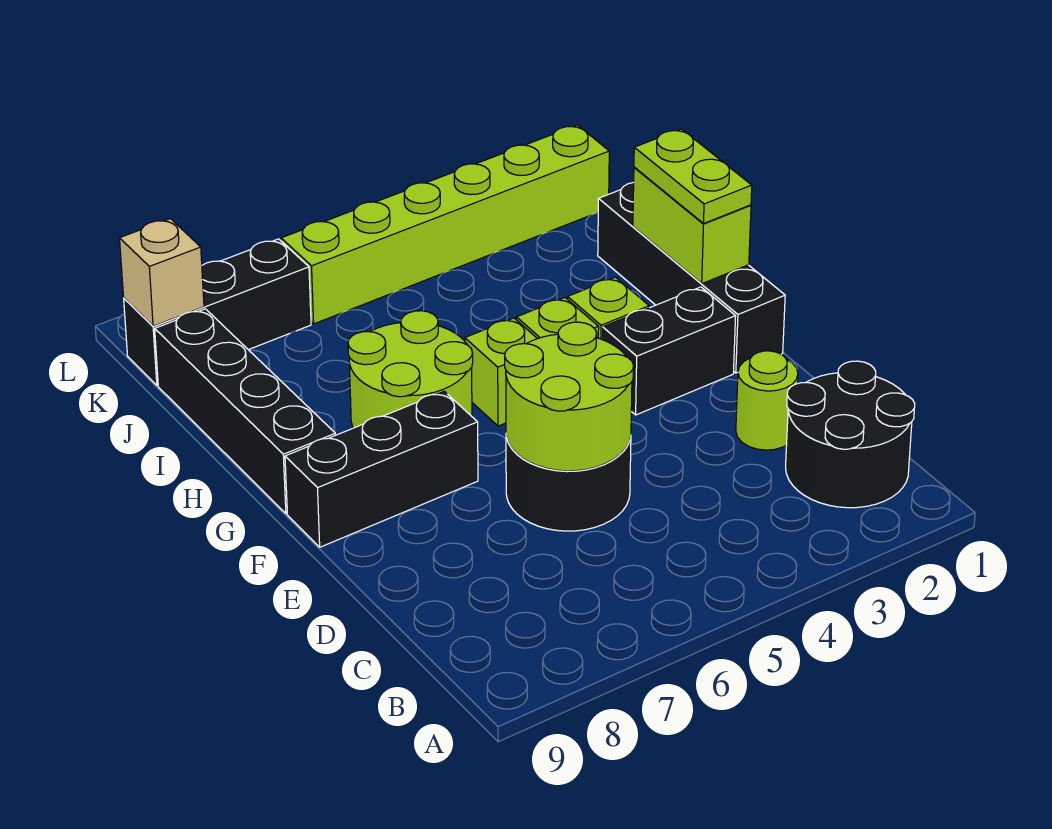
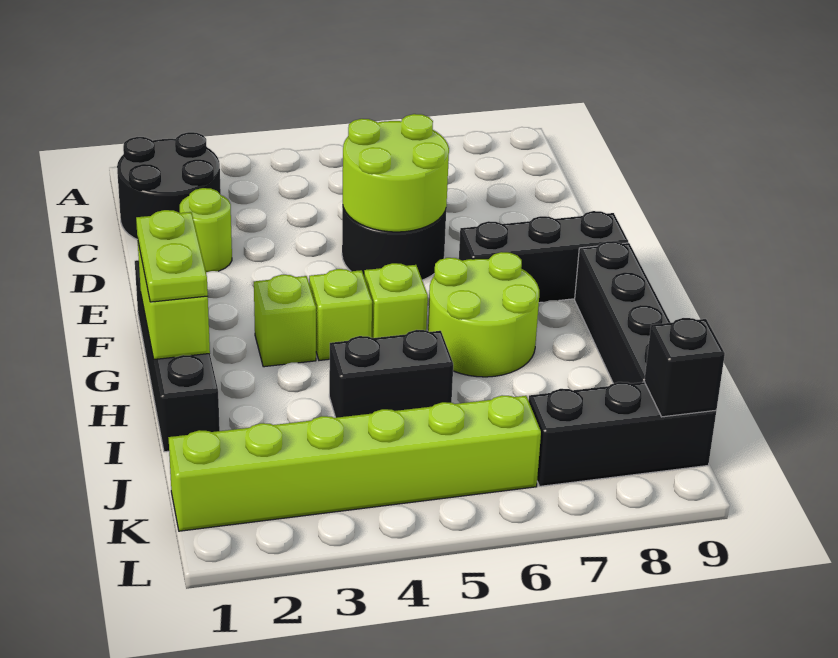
black 1x2 brick [603,287,736,415] -> black 1x2 brick moved to [329,330,453,418]
tan 1x1 brick [120,219,204,326] -> black 1x1 brick [644,318,725,417]

